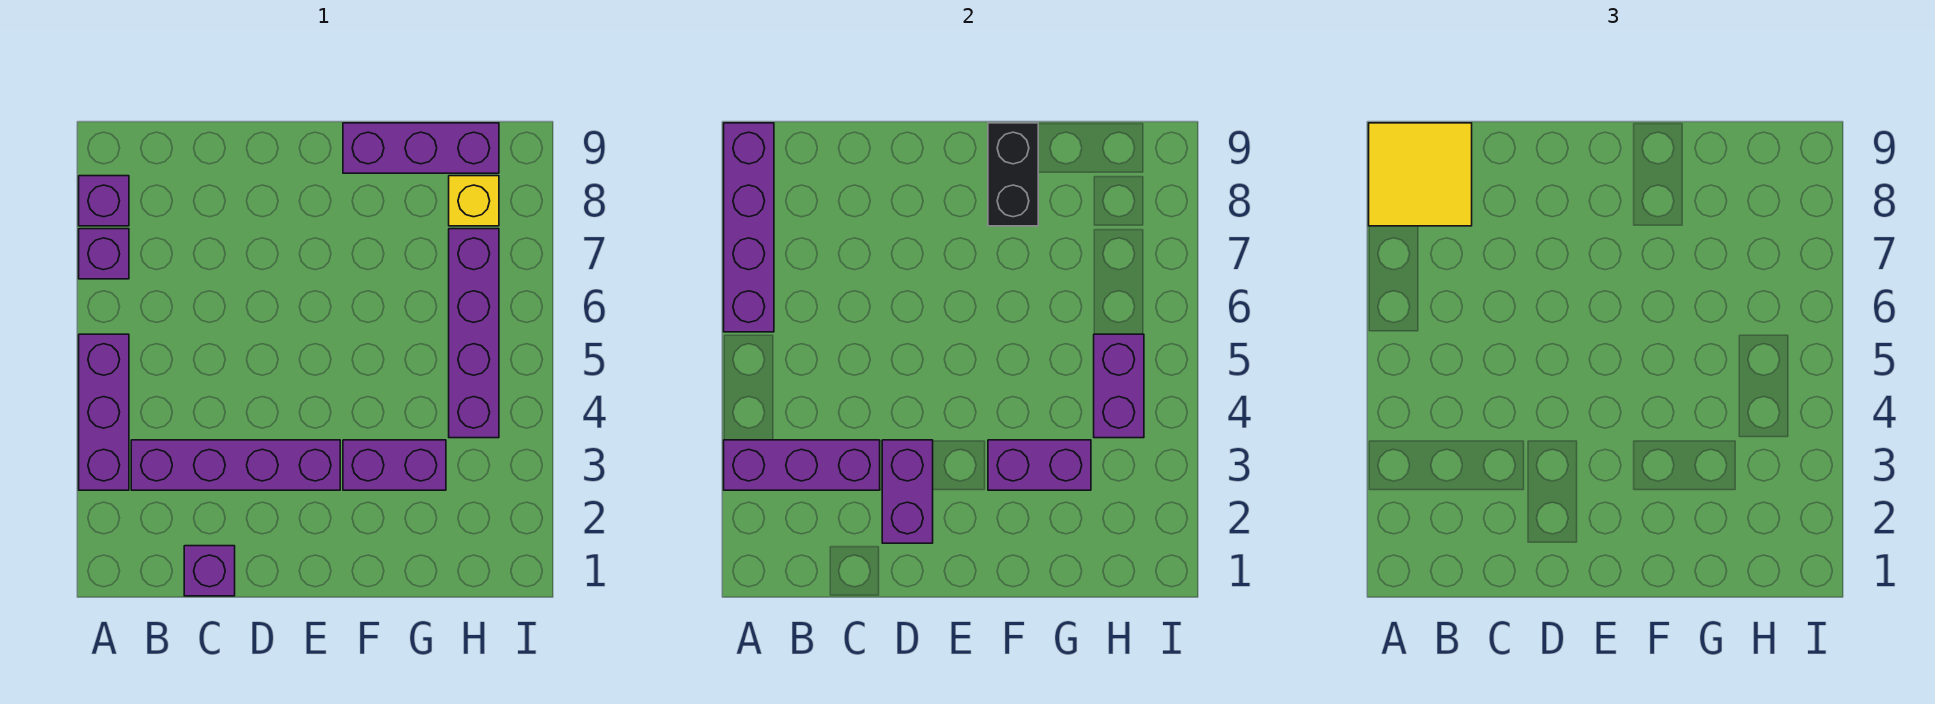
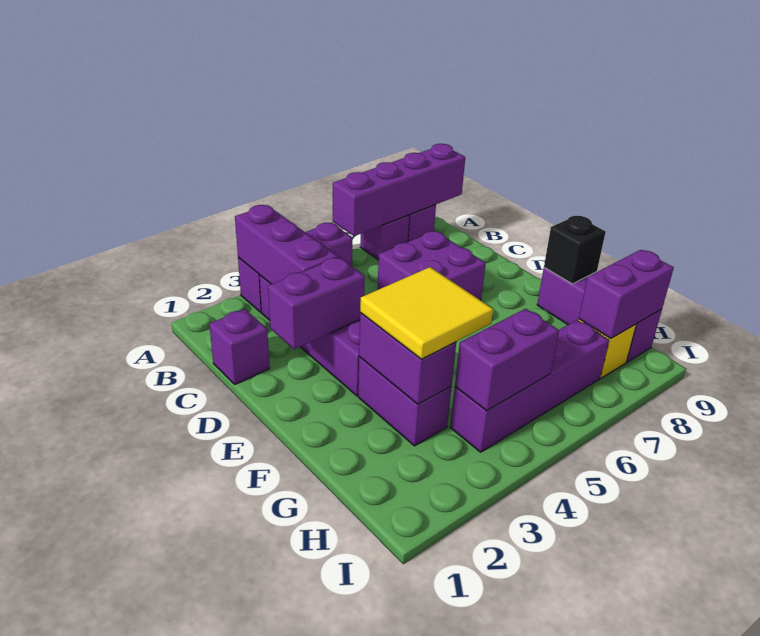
yellow 2x2 tile [1369,123,1472,226] -> yellow 2x2 tile moved to [360,267,493,359]
none -> purple 2x2 brick [377,231,486,300]
black 1x2 brick [988,123,1038,226] -> black 1x1 brick [544,216,606,284]
none -> purple 1x2 brick [579,250,674,339]

